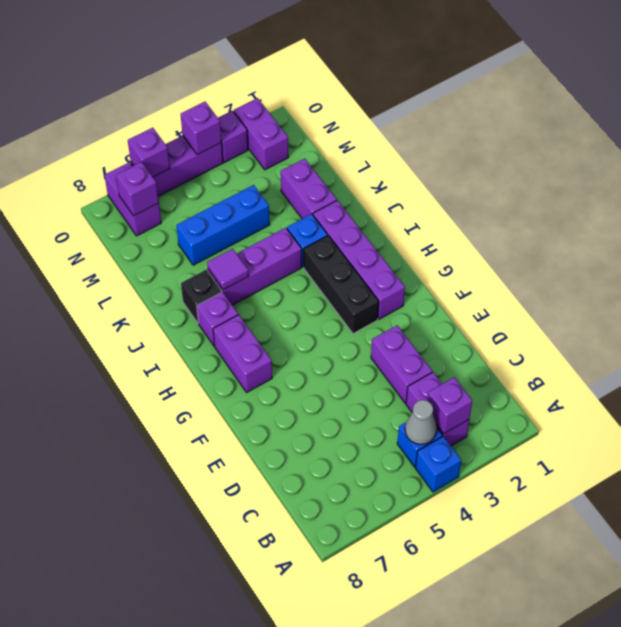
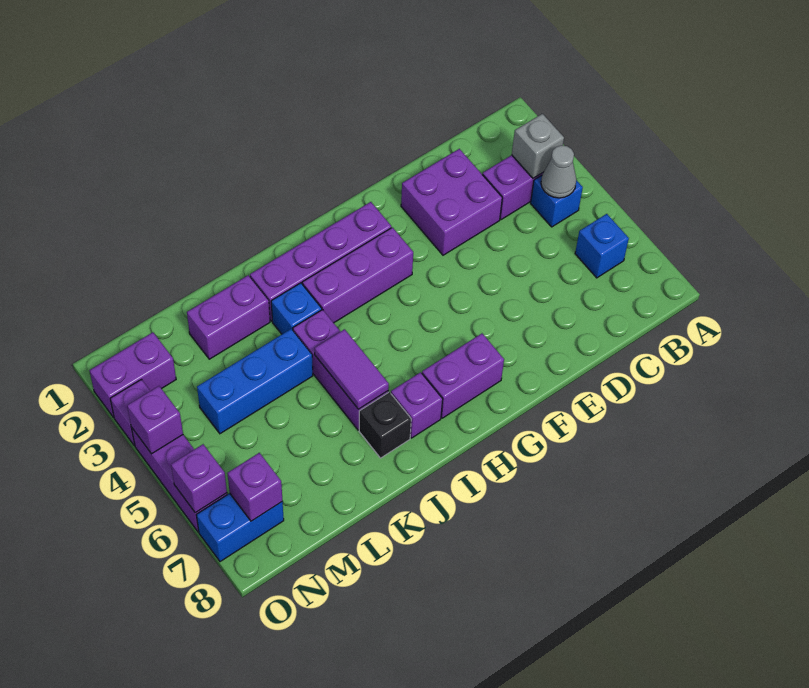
blue 1x1 brick [415,436,461,492] -> blue 1x1 brick moved to [575,214,629,278]
purple 1x1 brick [427,377,472,434] -> grey 1x1 brick [512,114,564,178]
purple 1x2 brick [371,325,432,403] -> purple 2x2 brick [401,149,502,255]
black 1x3 brick [304,236,379,334] -> purple 1x3 brick [302,227,413,323]
purple 1x1 tile [207,249,249,290] -> purple 1x2 tile [315,329,389,409]
blue 1x3 brick [176,185,270,265] -> blue 1x3 brick turned to [197,329,313,434]
purple 1x2 brick [104,162,161,236] -> blue 1x2 brick [196,493,284,562]

